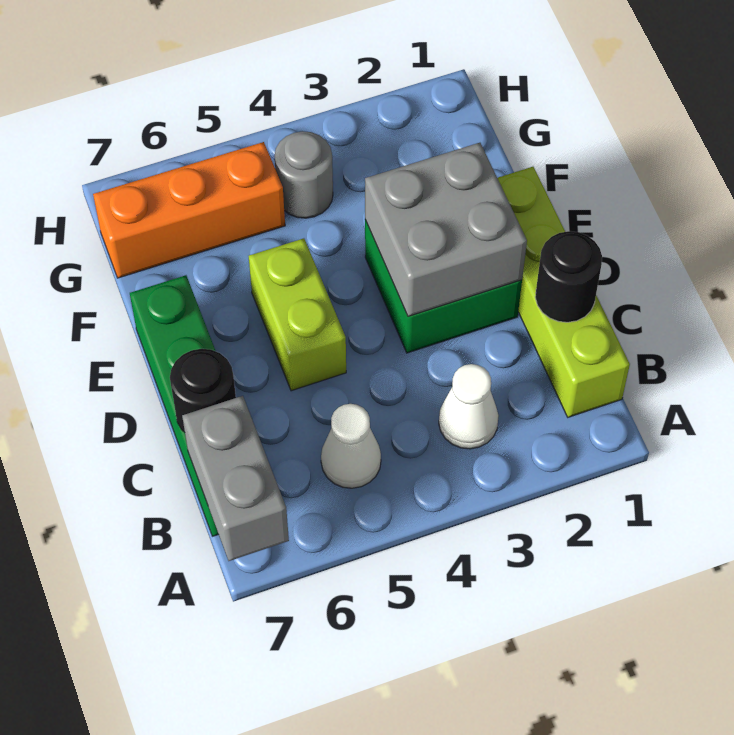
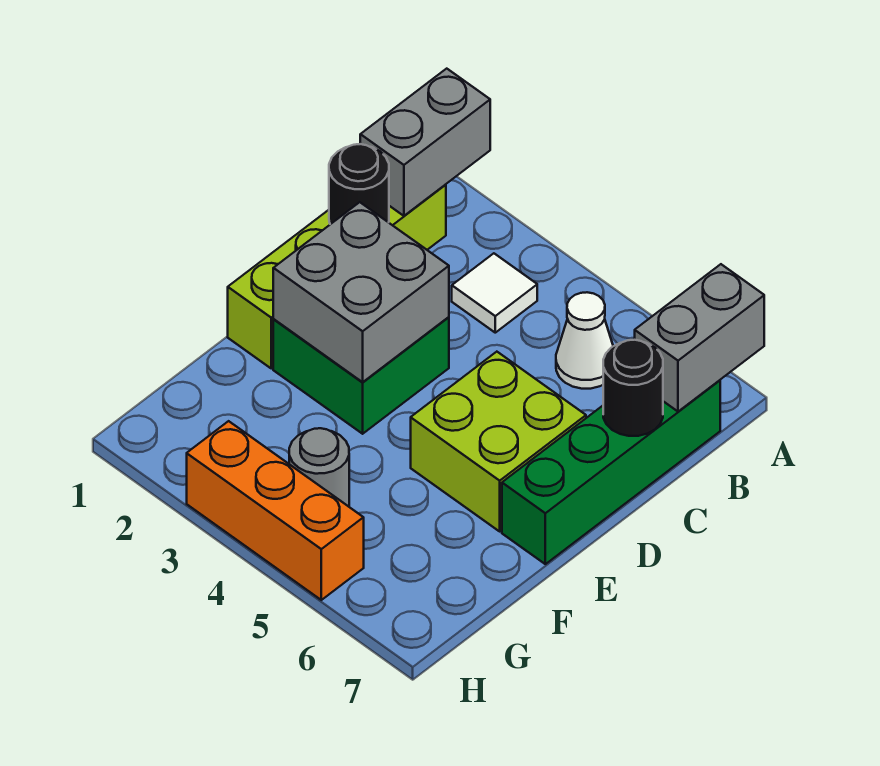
none -> grey 1x2 brick [360,69,490,216]
white 1x1 cone [439,364,499,449] -> white 1x1 tile [452,253,537,333]
lime 1x2 brick [249,238,346,391] -> lime 2x2 brick [411,352,586,531]
orange 1x3 brick [93,142,285,278] -> orange 1x3 brick moved to [187,421,364,600]

